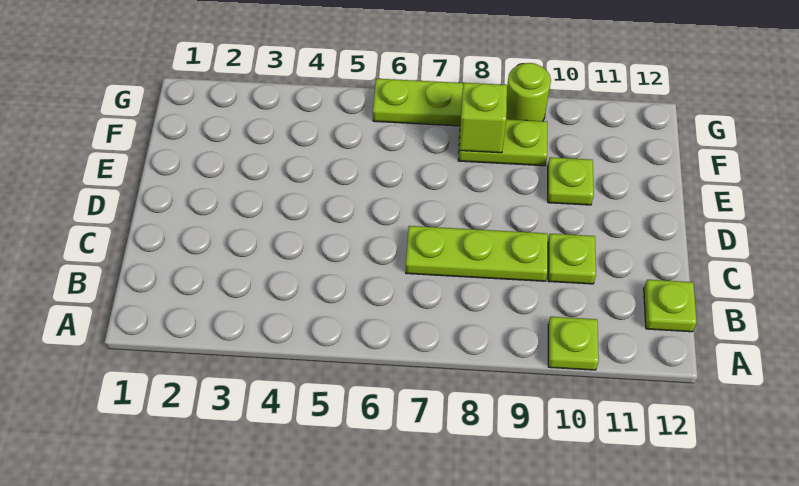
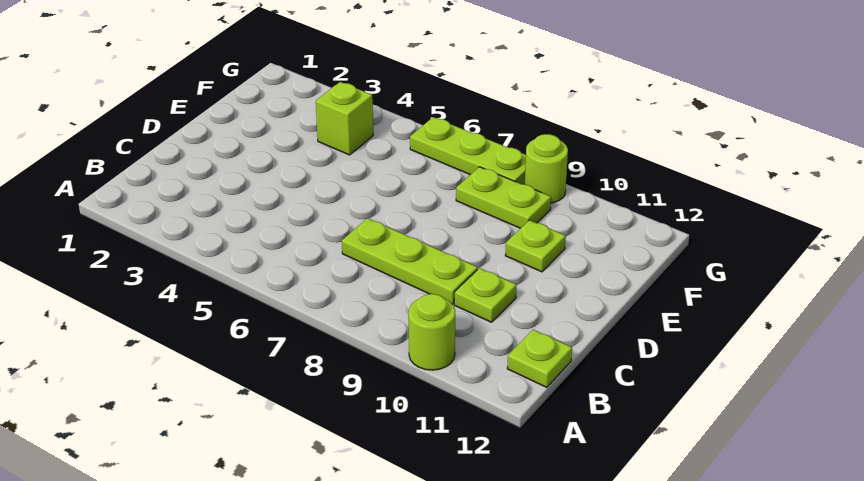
lime 1x1 plate [548,317,599,370] -> lime 1x1 round brick [409,294,455,370]
lime 1x1 brick [459,83,507,153] -> lime 1x1 brick moved to [316,82,373,155]

